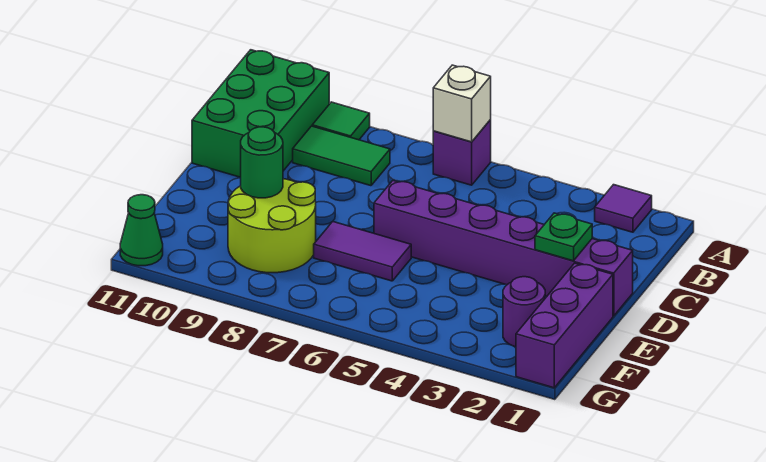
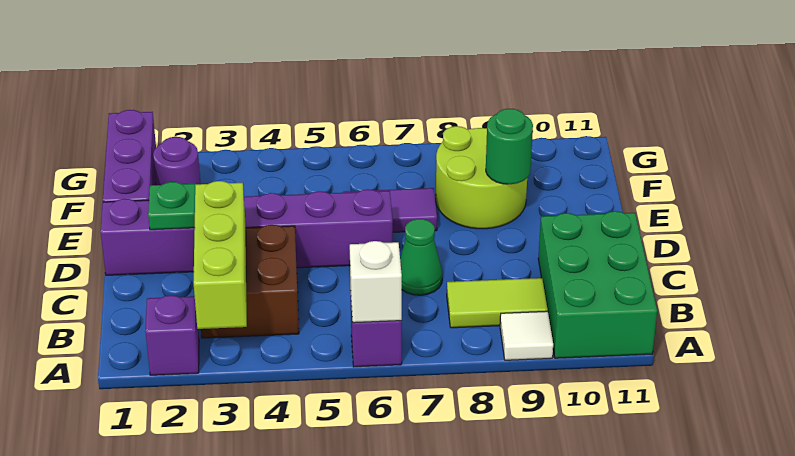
purple 1x1 tile [595,185,652,232] -> purple 1x1 brick [145,295,199,375]
none -> lime 1x3 brick [194,181,247,329]
green 1x1 tile [312,102,370,140] -> white 1x1 tile [500,311,553,360]
none -> brown 2x2 brick [201,225,299,338]
green 1x2 tile [293,126,390,186] -> lime 1x2 tile [447,278,548,328]
green 1x1 cone [120,195,163,266] -> green 1x1 cone moved to [400,219,442,295]

